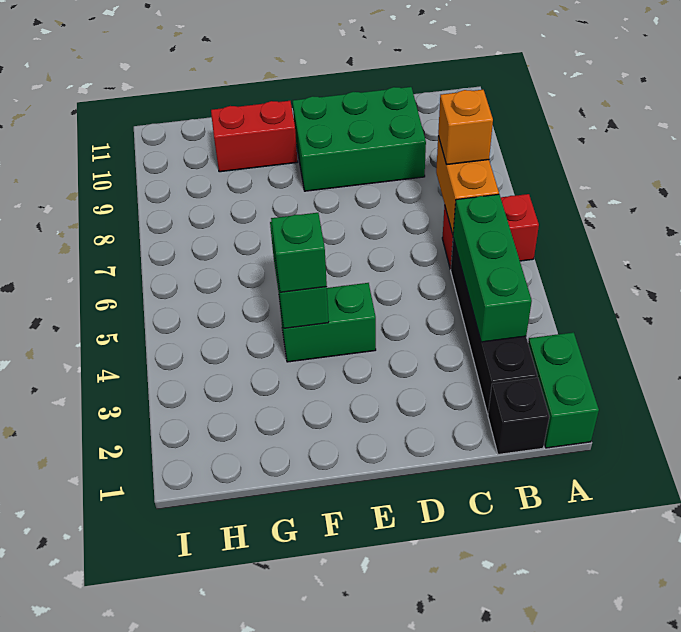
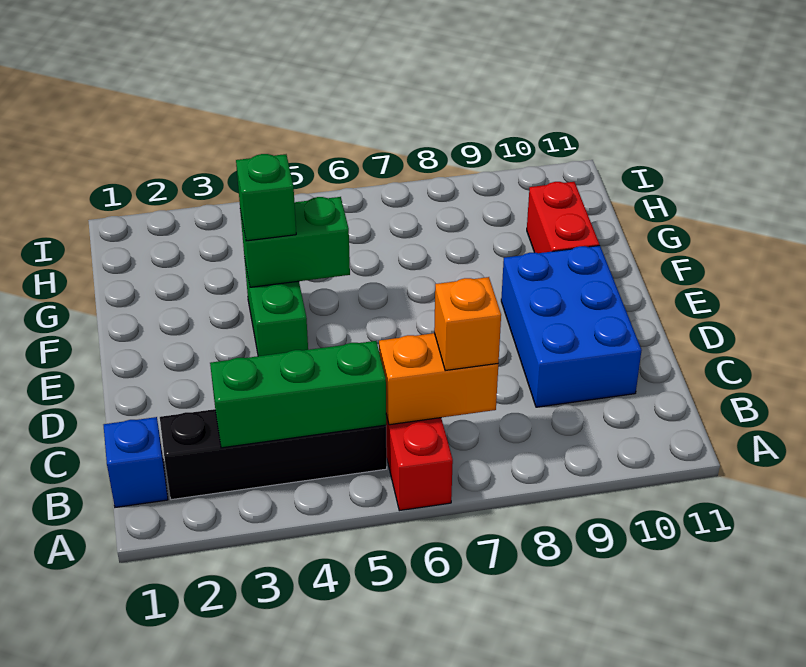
green 1x2 brick [528,332,599,448] -> none
black 1x1 brick [488,378,549,454] -> blue 1x1 brick [104,417,168,507]
green 2x3 brick [293,87,426,191] -> blue 2x3 brick [501,246,642,407]

